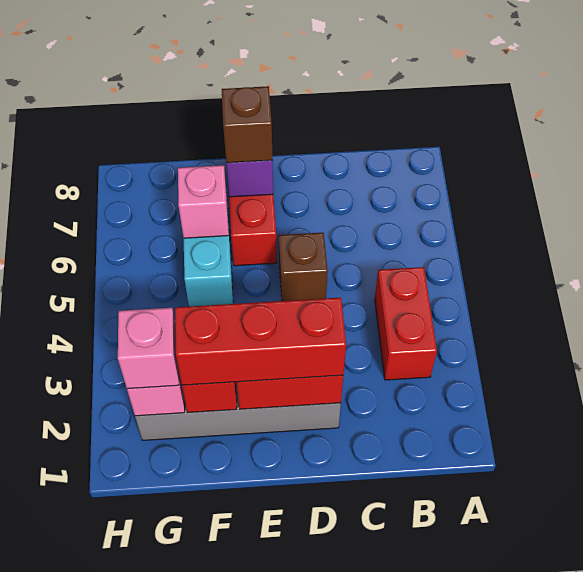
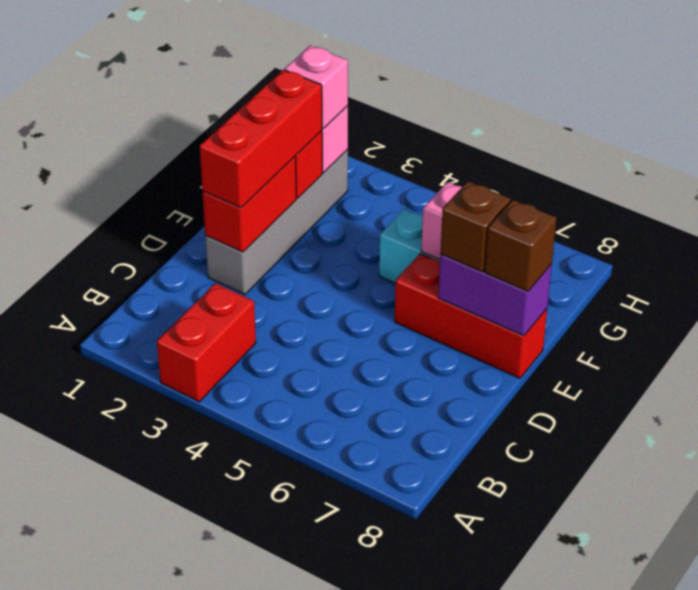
red 1x2 brick [375,267,437,380] -> red 1x2 brick turned to [157,283,256,402]
brown 1x1 brick [279,233,328,301] -> brown 1x1 brick moved to [485,200,556,291]

